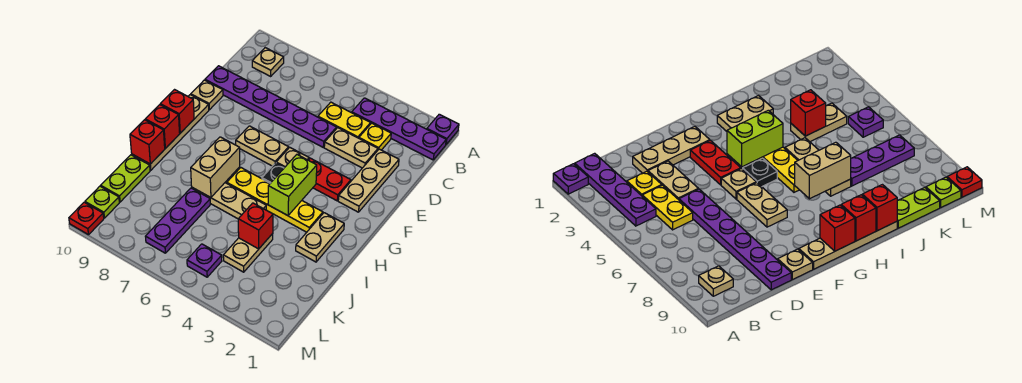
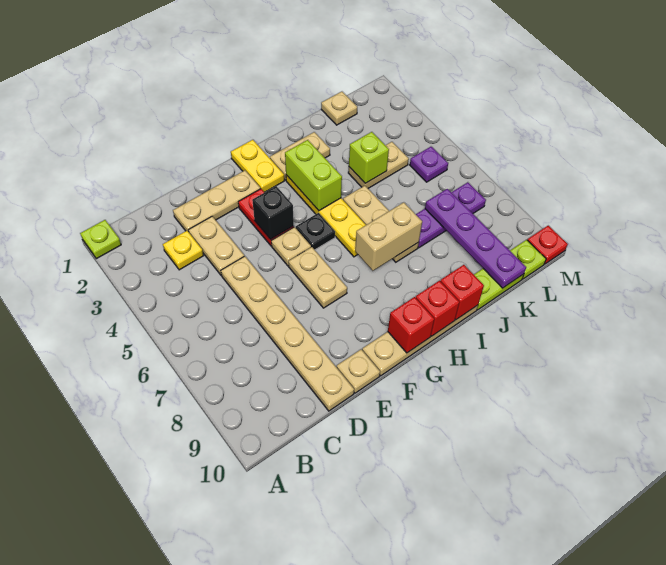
purple 1x1 plate [427,114,459,144] -> lime 1x1 plate [80,220,121,259]
purple 1x4 plate [352,98,446,160] -> purple 1x4 plate moved to [425,189,526,288]
tan 1x1 plate [252,48,284,76] -> tan 1x1 plate moved to [321,92,357,125]
yellow 1x2 plate [318,102,371,138] -> yellow 1x2 plate moved to [231,140,284,192]
purple 1x6 plate [205,66,337,147] -> tan 1x6 plate [221,256,354,411]
none -> black 1x1 brick [252,186,294,239]
lime 1x2 brick [268,155,317,216] -> lime 1x2 brick turned to [285,140,342,211]
red 1x1 brick [238,203,273,249] -> lime 1x1 brick [349,132,389,183]

